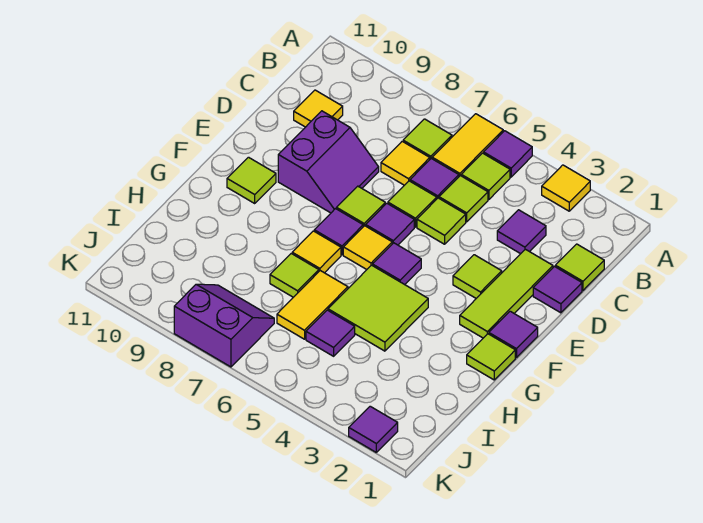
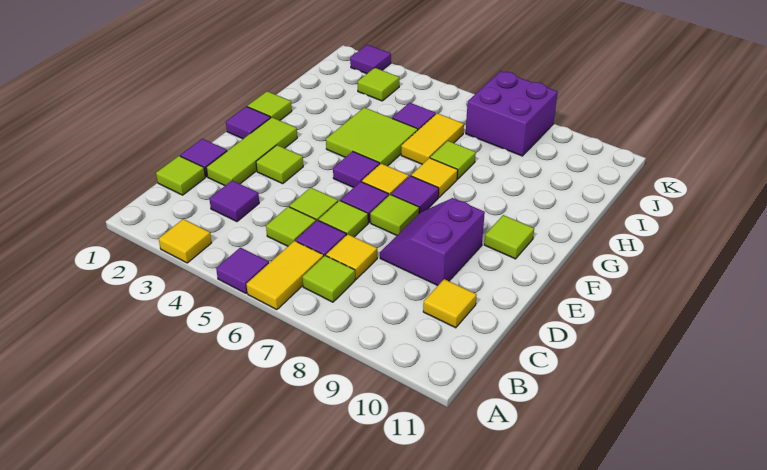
lime 1x1 tile [461,153,510,199] -> lime 1x1 tile moved to [358,68,399,101]
purple 2x2 slope [174,284,274,367] -> purple 2x2 brick [466,71,558,156]

